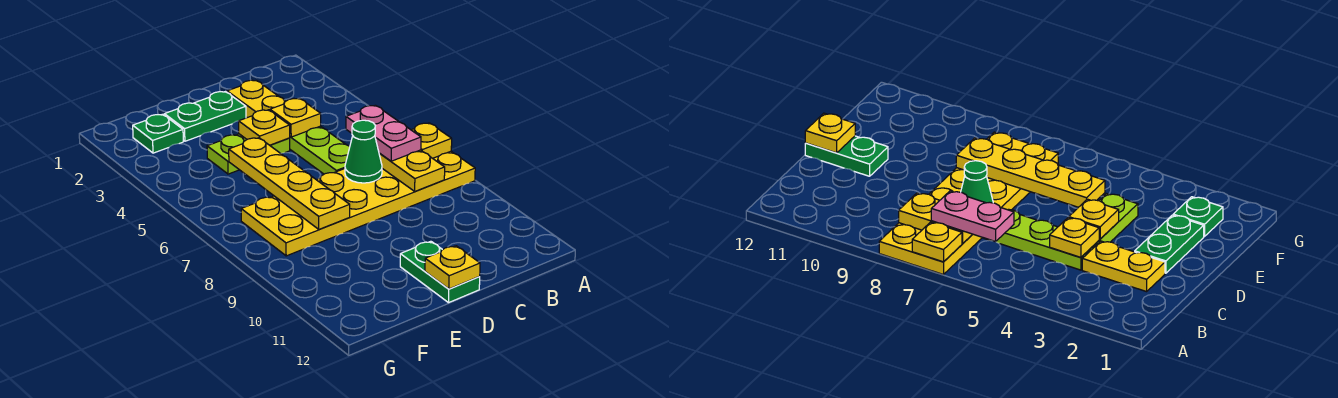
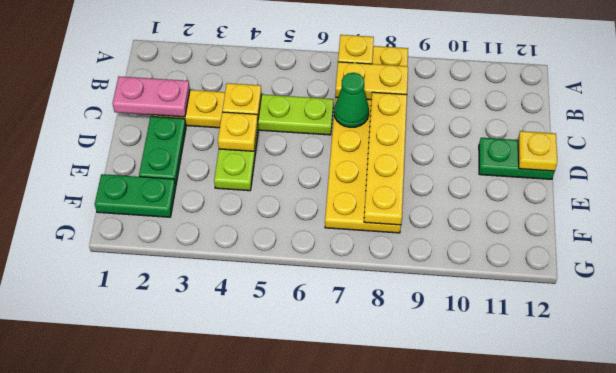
pink 1x2 plate [346,105,421,161] -> pink 1x2 plate moved to [113,76,190,117]
yellow 1x4 plate [229,138,350,229] -> yellow 1x4 plate turned to [364,92,407,225]
green 1x1 plate [133,114,183,153] -> green 1x2 plate [95,174,176,217]

